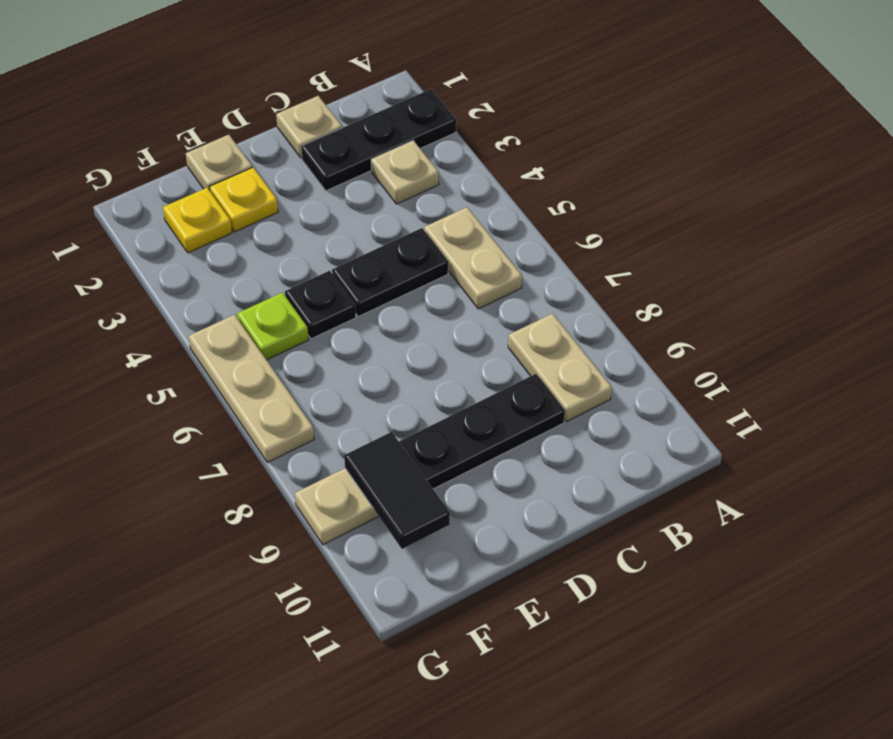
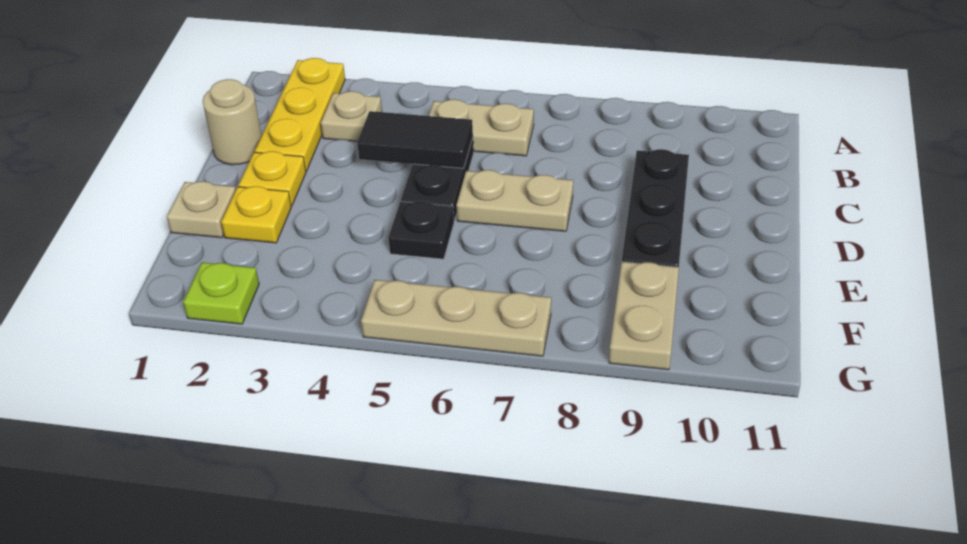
black 1x3 plate [301,89,456,191] -> yellow 1x3 plate [255,58,345,171]
tan 1x2 plate [508,314,612,422] -> tan 1x2 plate moved to [456,170,573,231]
tan 1x1 plate [276,96,342,158] -> tan 1x1 round brick [202,79,262,165]
yellow 1x1 plate [163,188,232,253] -> yellow 1x1 plate moved to [238,151,306,206]
lime 1x1 plate [237,293,309,360] -> lime 1x1 plate moved to [183,262,259,324]
black 1x2 tile [344,432,450,549] -> black 1x2 tile moved to [357,111,473,168]

